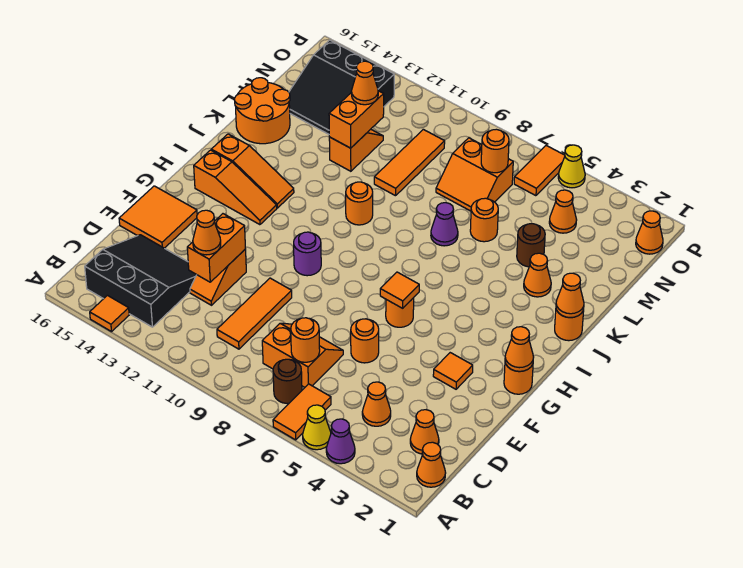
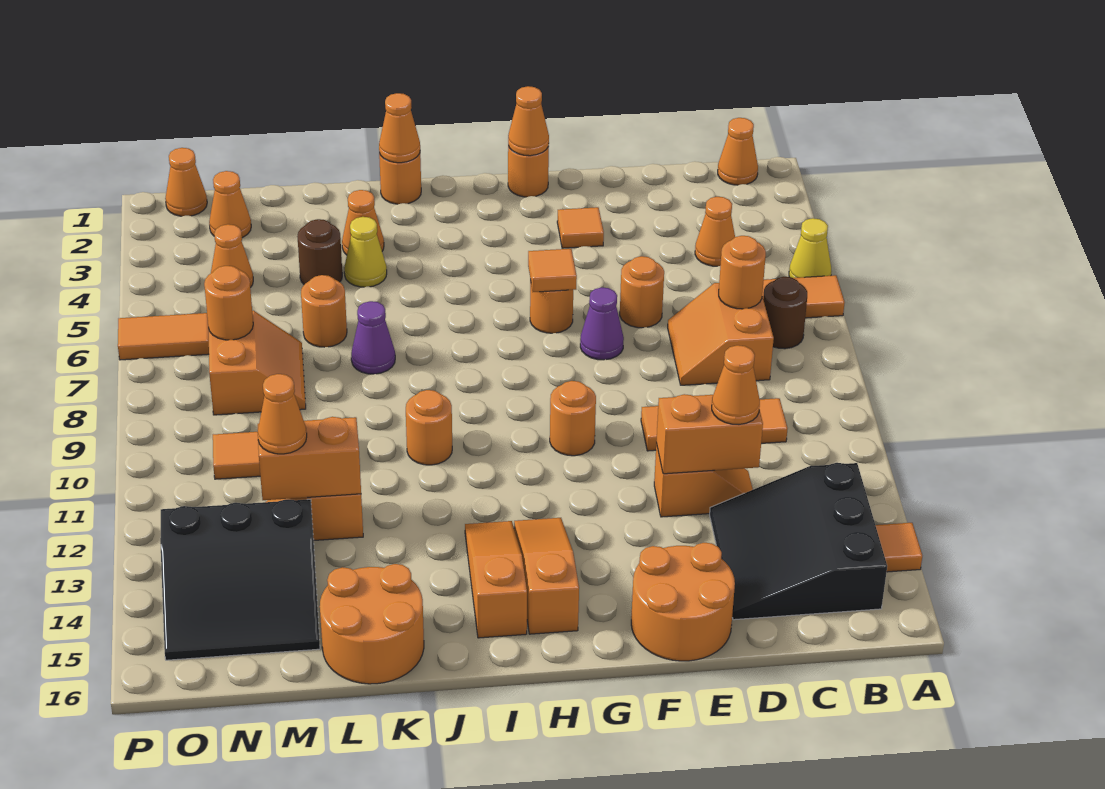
purple 1x1 cone [326,419,355,464] -> purple 1x1 cone moved to [580,287,624,360]
orange 1x1 cone [410,410,439,454] -> orange 1x1 cone moved to [209,171,251,238]
orange 2x2 tile [119,186,197,248] -> orange 2x2 round brick [631,543,735,661]
purple 1x1 round brick [294,232,321,276] -> orange 1x1 round brick [550,381,596,456]
black 3x3 slope [289,40,394,134] -> black 3x3 slope turned to [160,499,320,660]
yellow 1x1 cone [558,145,585,188] -> yellow 1x1 cone moved to [344,217,387,287]

